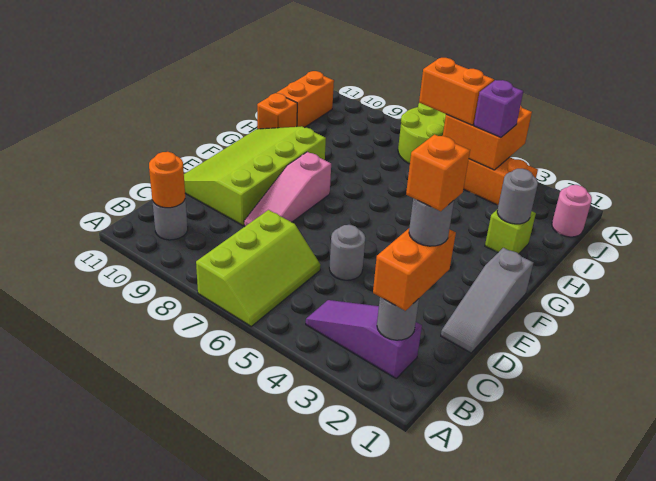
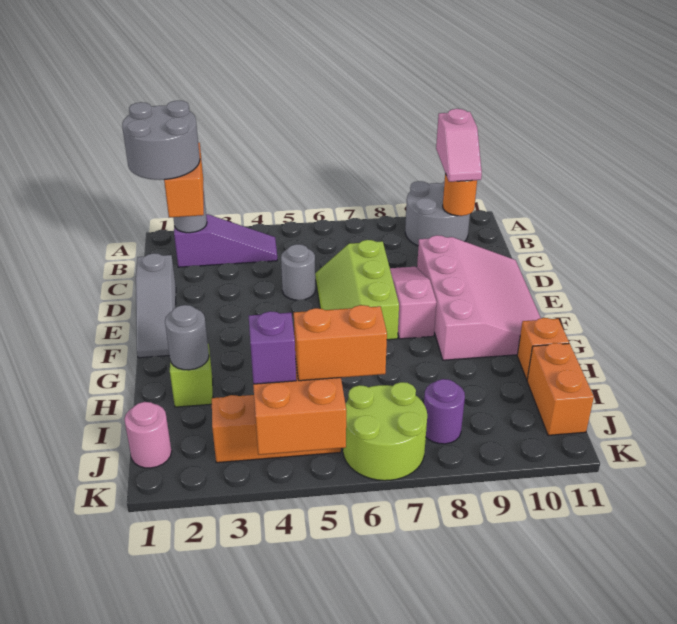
lime 2x3 slope [196,210,321,326] -> lime 2x3 slope moved to [315,240,399,340]
none -> pink 1x2 slope [436,109,482,182]
grey 1x1 round brick [152,199,188,240] -> grey 2x2 round brick [405,181,470,246]
grey 1x1 round brick [409,198,454,246] -> grey 2x2 round brick [122,101,200,180]
orange 1x1 brick [406,134,470,211] -> none
grey 1x3 slope [441,248,533,353] -> grey 1x3 slope turned to [136,253,176,358]
lime 3x4 slope [184,126,326,225] -> pink 3x4 slope [417,235,541,360]
none -> purple 1x1 round brick [424,379,465,444]

